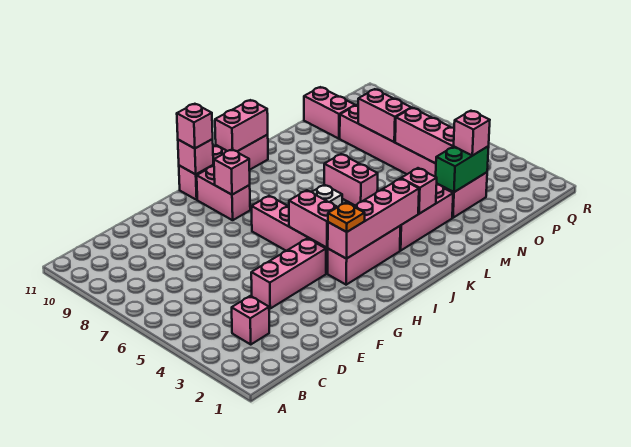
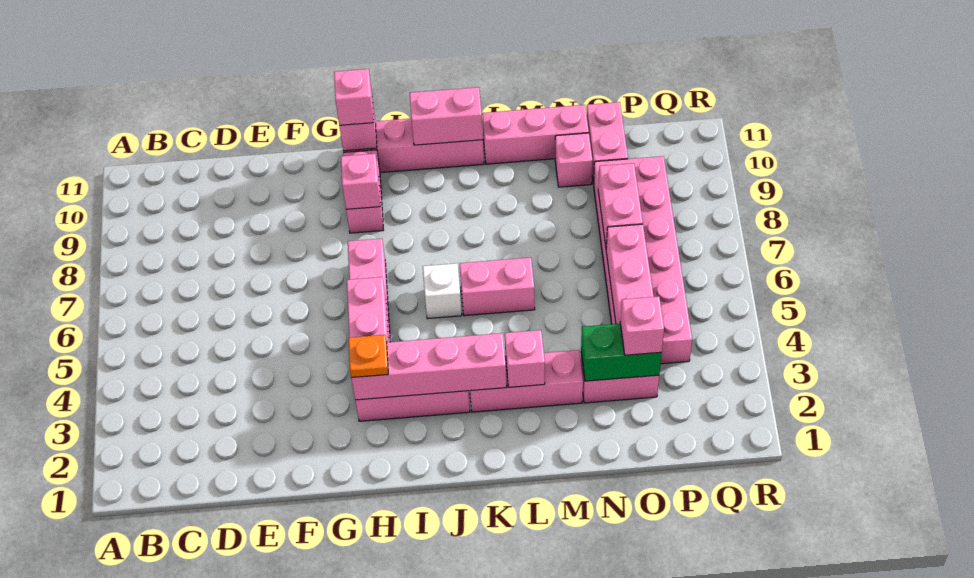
pink 1x1 brick [232,296,269,344] -> pink 1x1 brick moved to [555,133,592,187]
pink 1x3 brick [251,238,326,308] -> pink 1x3 brick moved to [482,105,589,164]
pink 1x2 brick [324,154,378,205] -> pink 1x2 brick turned to [460,258,535,316]

